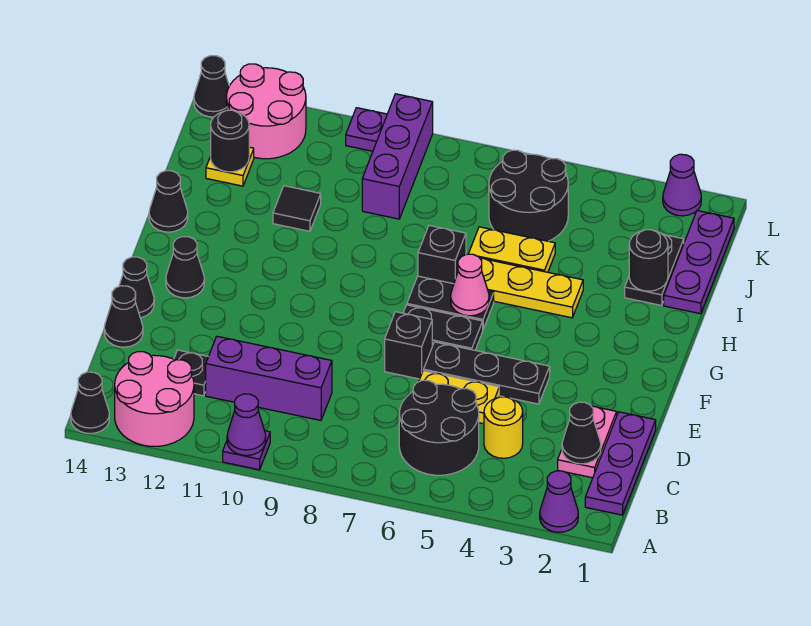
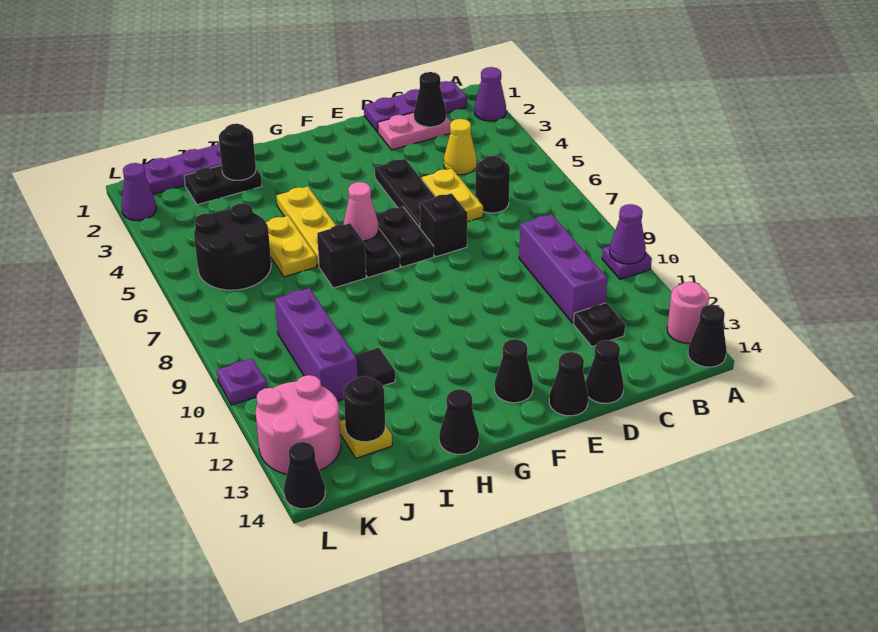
pink 2x2 round brick [115,352,194,446] -> pink 1x1 round brick [667,282,709,343]
black 2x2 round brick [399,380,479,475] -> black 1x1 round brick [475,156,510,213]
yellow 1x1 round brick [484,397,523,458] -> yellow 1x1 cone [444,119,477,175]
purple 1x3 brick [362,94,433,219] -> purple 1x3 brick turned to [275,288,358,401]

